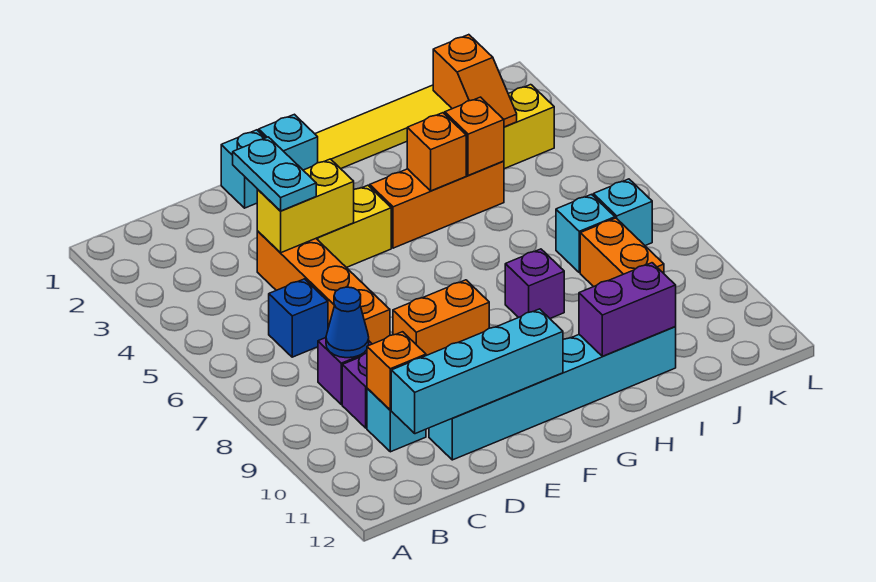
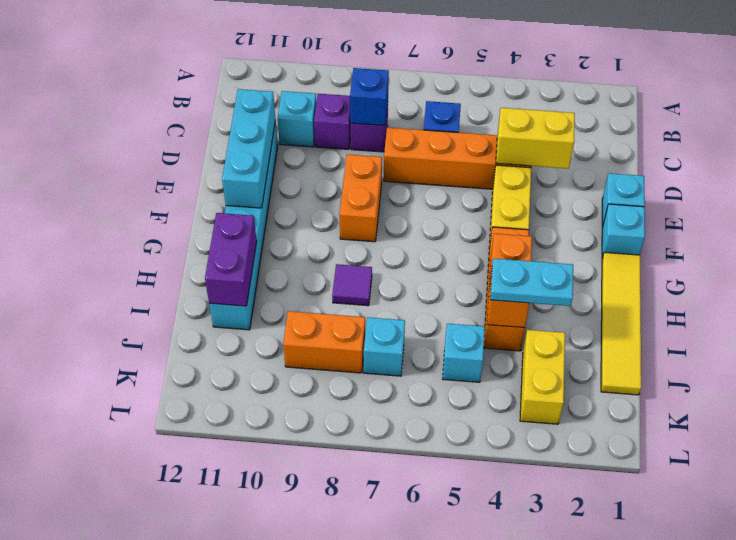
blue 1x1 cone [326,287,369,358] -> blue 1x1 brick [350,68,389,126]
orange 1x1 brick [367,332,426,410] -> none
cyan 1x4 brick [391,309,563,434] -> cyan 1x3 brick [222,89,275,208]
cyan 1x2 plate [233,137,316,211] -> cyan 1x2 plate moved to [490,259,573,306]
yellow 1x2 brick [257,159,354,253] -> yellow 1x2 brick turned to [496,108,575,169]
purple 1x1 brick [505,249,564,318] -> purple 1x1 tile [332,264,372,306]
orange 1x2 slope [433,35,517,127] -> none
cyan 1x1 brick [593,179,652,246] -> cyan 1x1 brick moved to [443,324,485,382]

